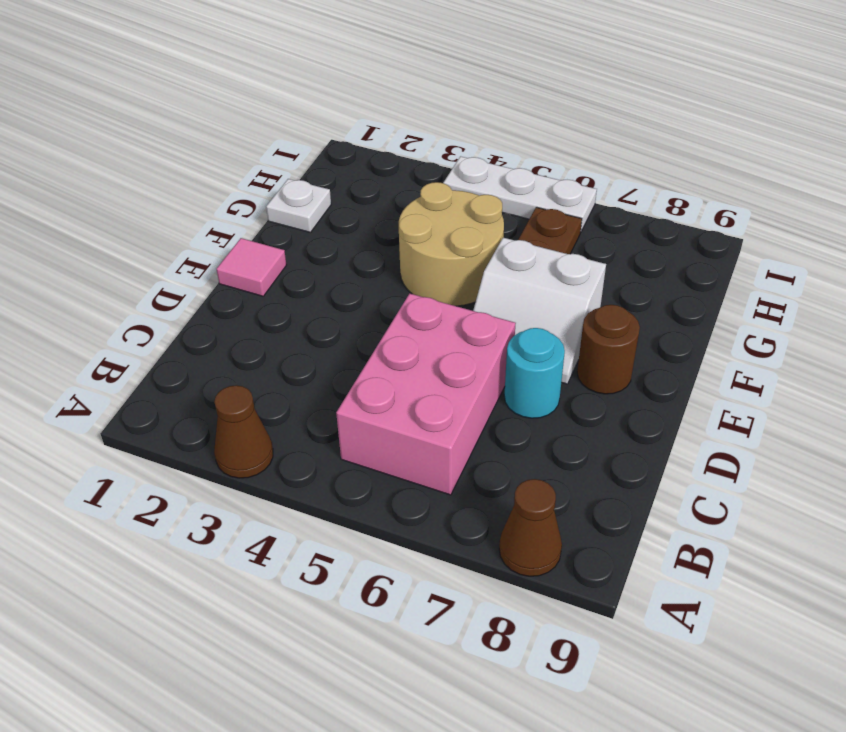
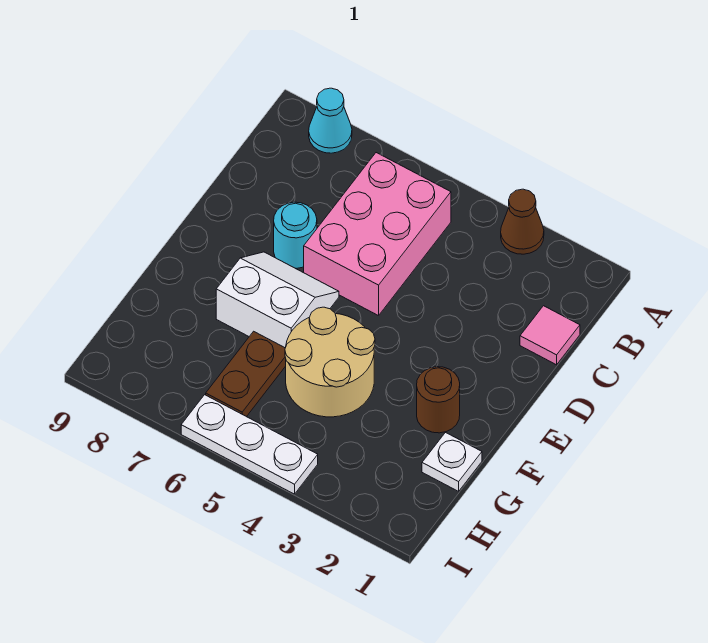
brown 1x1 cone [499,479,562,576] -> cyan 1x1 cone [309,88,352,153]
pink 1x1 tile [217,238,286,296] -> pink 1x1 tile moved to [520,306,580,365]
brown 1x1 round brick [577,305,640,394] -> brown 1x1 round brick moved to [417,367,460,433]

